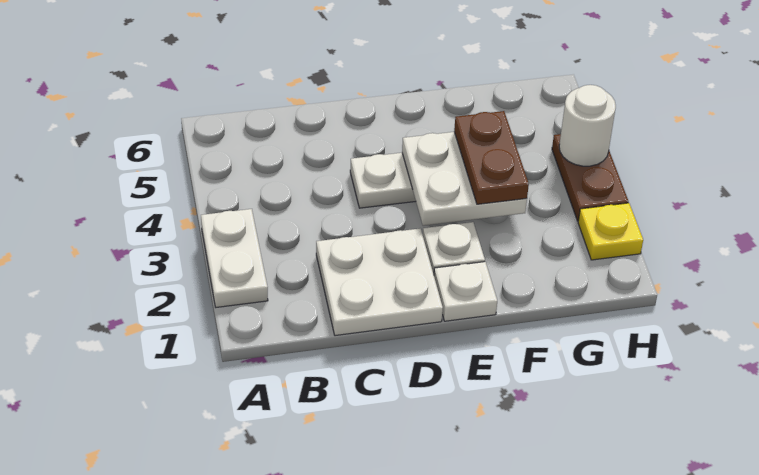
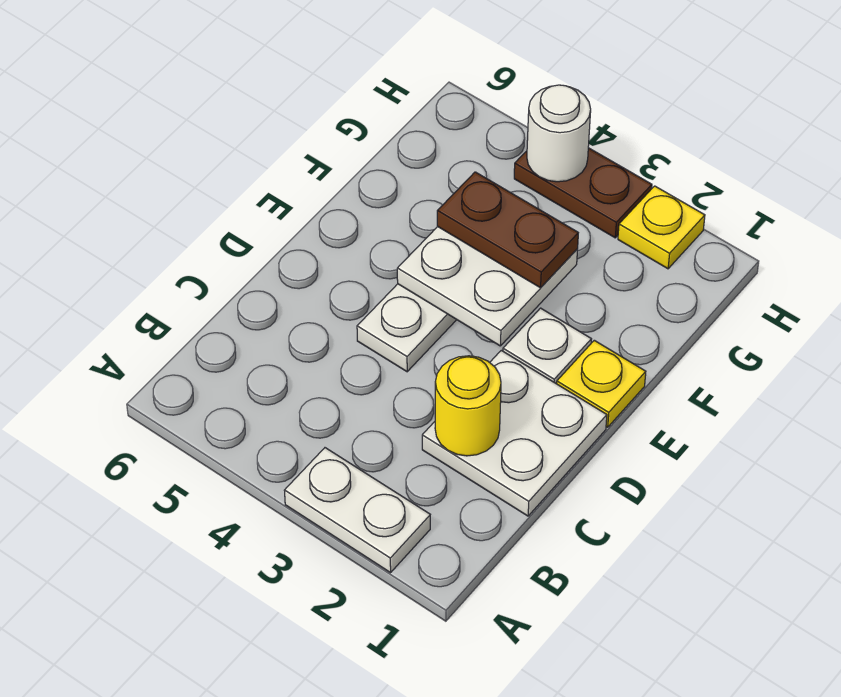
none -> yellow 1x1 round brick [435,356,501,456]
white 1x1 plate [434,262,497,321] -> yellow 1x1 plate [557,340,646,427]

